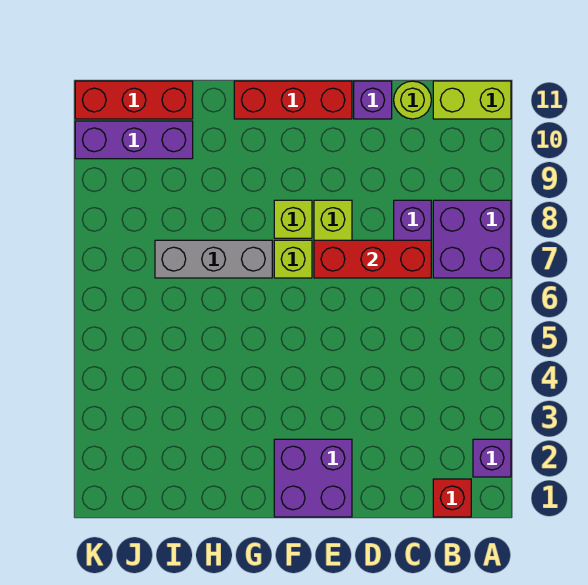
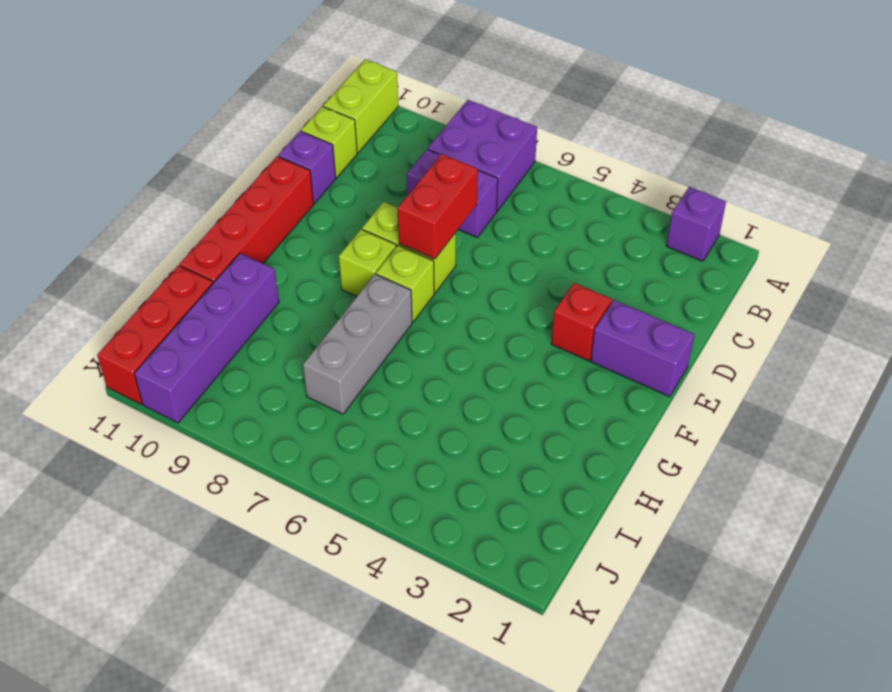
red 1x1 brick [433,479,471,517] -> red 1x1 brick moved to [551,283,612,361]
red 1x3 brick [314,240,431,278] -> red 1x2 brick [397,154,478,259]
lime 1x1 round brick [394,81,431,119] -> lime 1x1 brick [301,106,357,178]
purple 2x2 brick [274,439,352,517] -> purple 1x2 brick [591,300,694,397]
red 1x3 brick [234,81,352,119] -> red 1x4 brick [180,157,314,283]
purple 1x3 brick [75,121,193,159] -> purple 1x4 brick [134,253,279,423]

